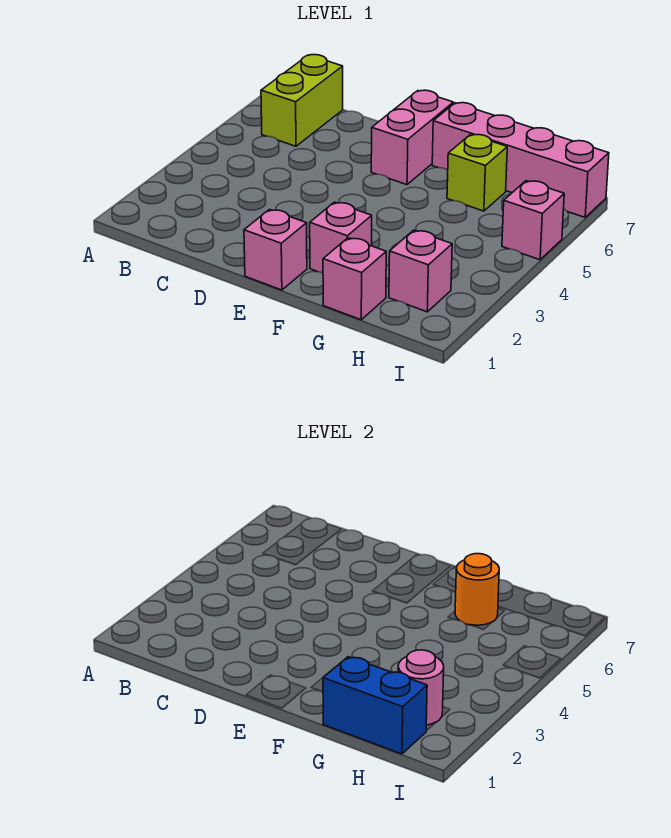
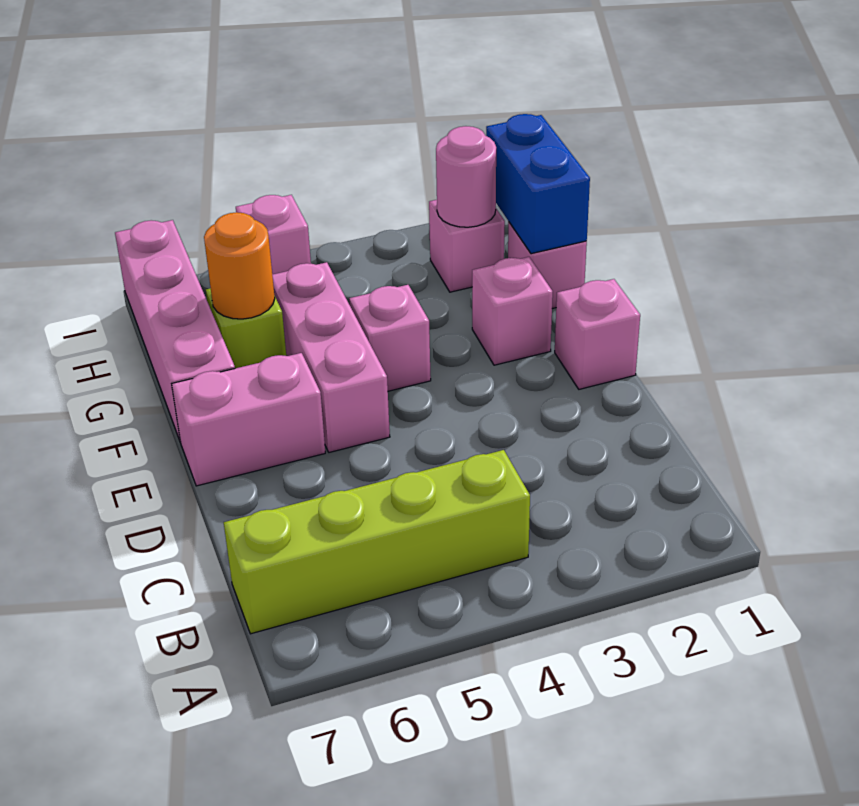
lime 1x2 brick [261,55,343,146] -> lime 1x4 brick [224,450,530,634]
none -> pink 1x3 brick [272,262,390,452]
none -> pink 1x1 brick [349,285,431,391]

